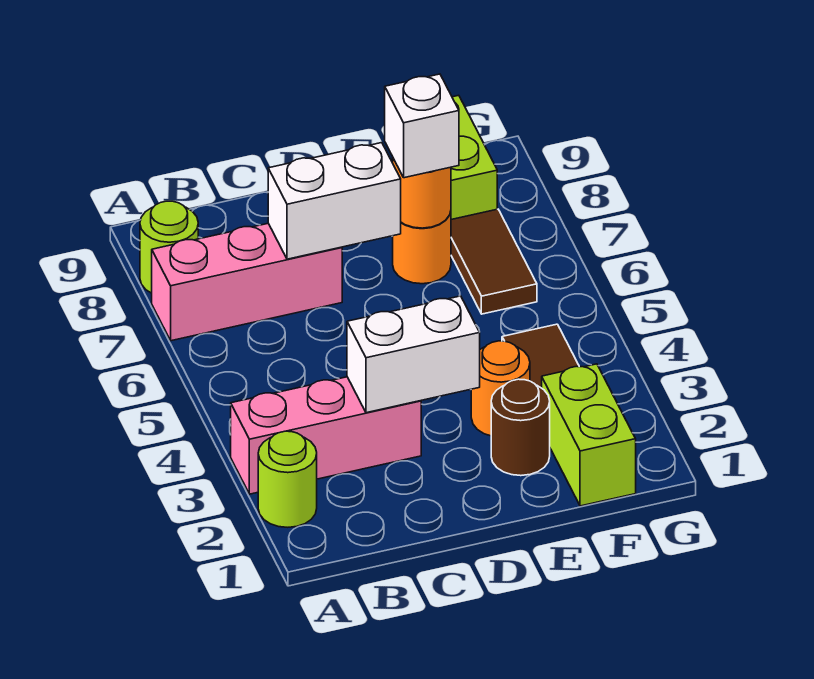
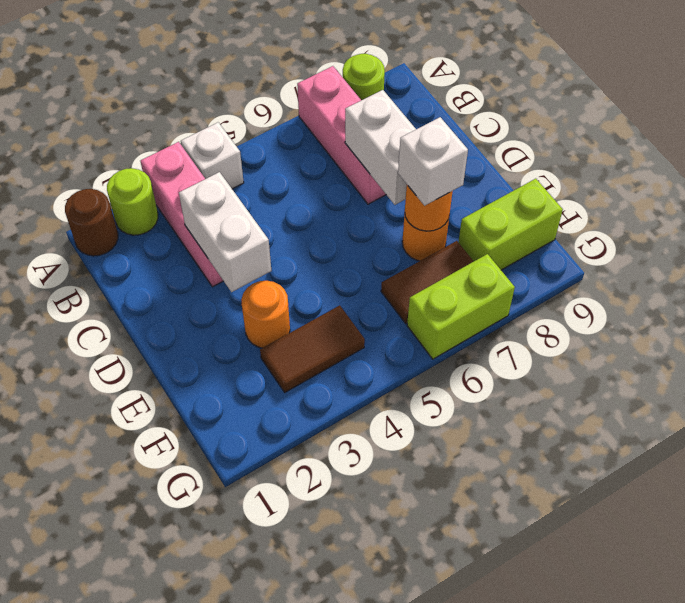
none -> white 1x1 brick [181,122,244,189]
brown 1x1 round brick [491,379,550,476] -> brown 1x1 round brick moved to [65,189,118,256]
lime 1x2 brick [542,364,636,506] -> lime 1x2 brick moved to [407,254,515,359]

